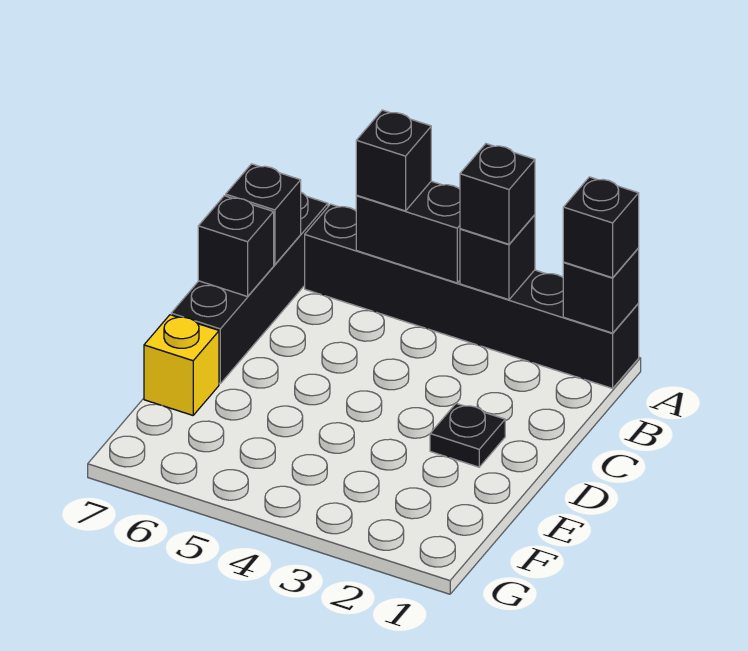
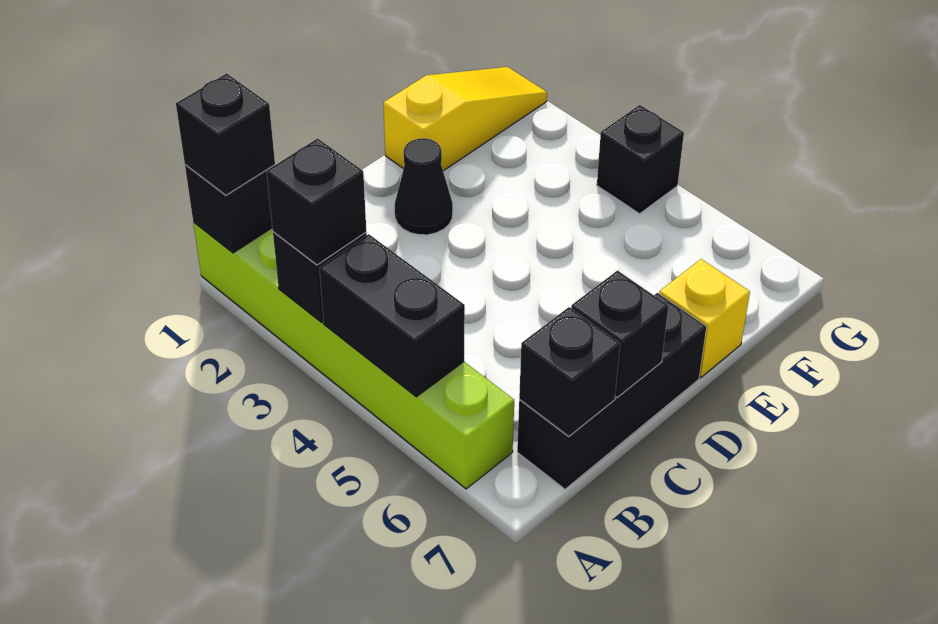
black 1x6 brick [305,204,639,388] -> lime 1x6 brick [193,223,514,489]
black 1x1 brick [356,110,431,211] -> black 1x1 brick moved to [597,105,684,214]
black 1x4 brick [171,193,328,384] -> black 1x3 brick [517,293,706,489]
black 1x1 plate [430,403,505,467] -> black 1x1 cone [395,138,453,235]
none -> yellow 1x3 slope [383,67,547,171]

